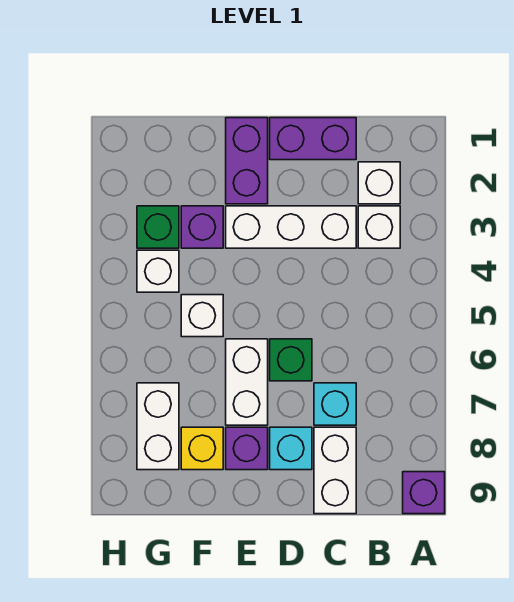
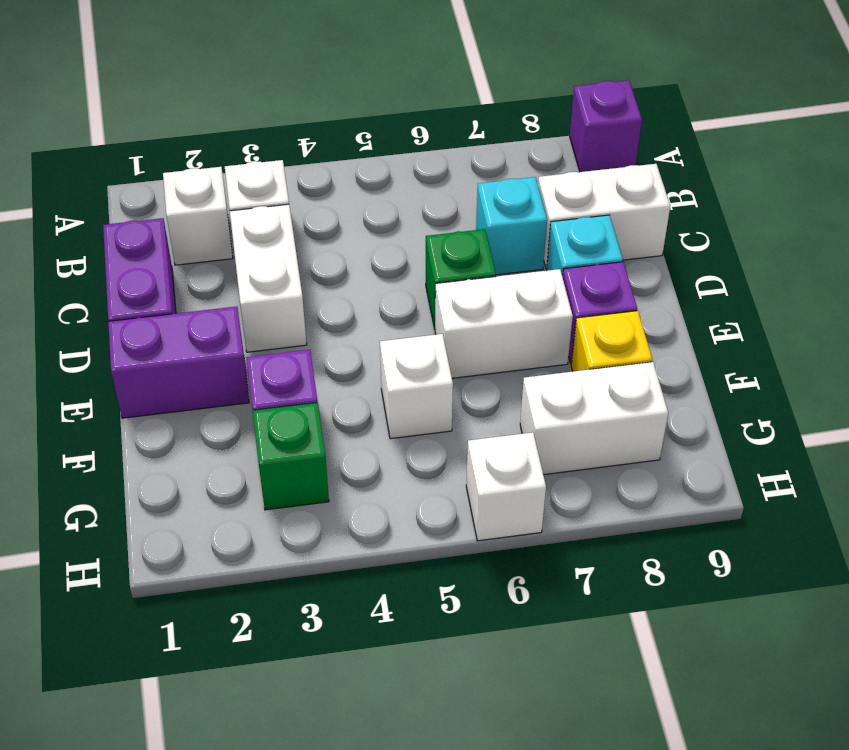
white 1x3 brick [226,206,356,248] -> white 1x2 brick [230,204,307,352]
white 1x1 brick [137,250,179,292] -> white 1x1 brick moved to [466,432,546,541]

